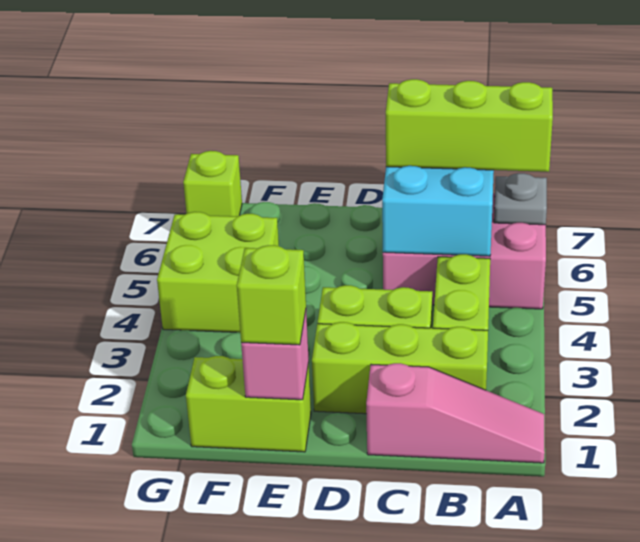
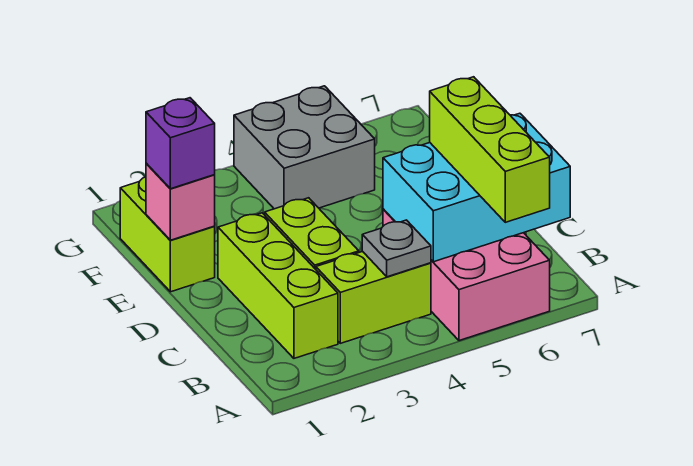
pink 1x3 slope [366,363,545,463] -> none
grey 1x1 plate [494,173,547,225] -> grey 1x1 plate moved to [362,220,431,277]
lime 1x1 brick [237,245,306,345] -> purple 1x1 brick [146,98,215,189]
lime 2x2 brick [157,212,279,332] -> grey 2x2 brick [234,86,375,209]
lime 1x1 brick [183,151,242,216] -> none

